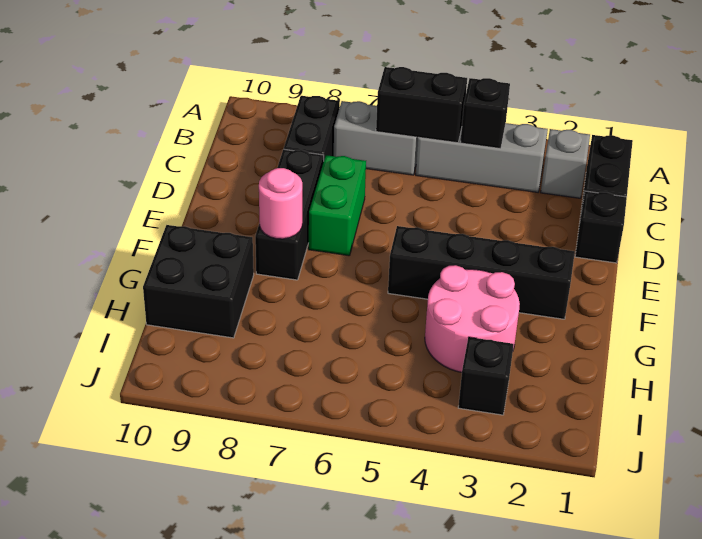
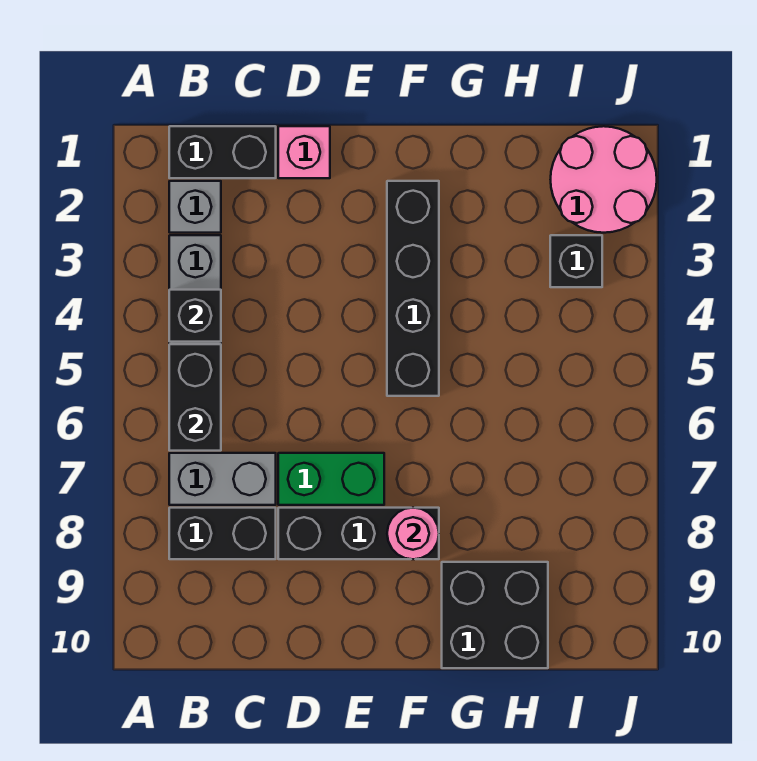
grey 1x2 brick [334,101,418,175] -> grey 1x2 brick turned to [169,453,276,505]
black 1x1 brick [575,191,627,263] -> pink 1x1 brick [278,126,330,178]
pink 2x2 round brick [425,265,520,372] -> pink 2x2 round brick moved to [551,126,657,233]

